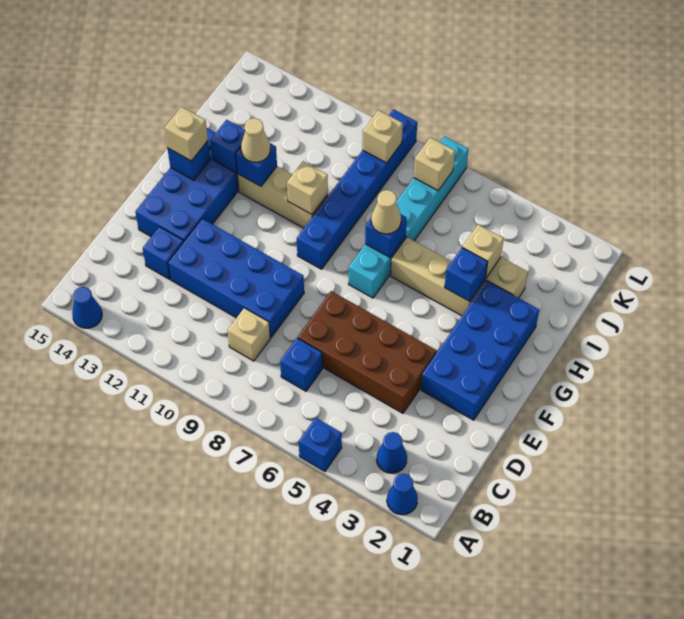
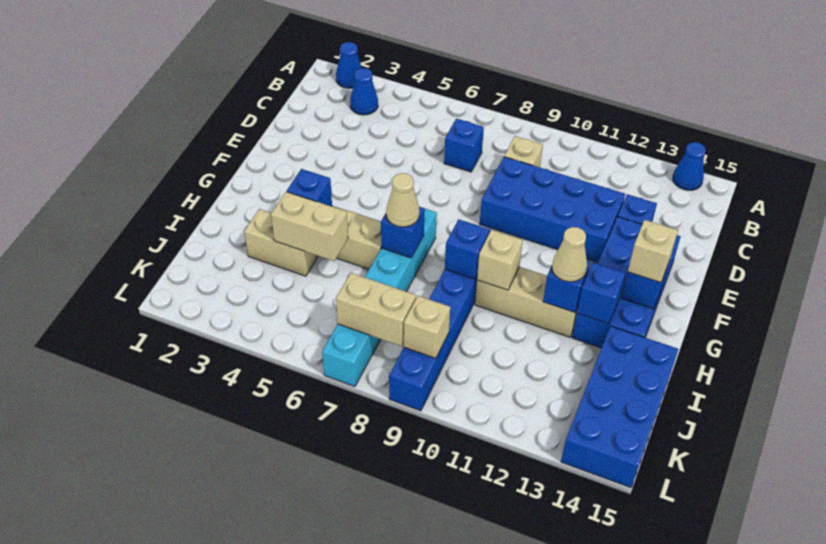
blue 1x1 brick [299,418,342,472] -> blue 1x1 brick moved to [445,219,490,279]
brown 2x4 brick [298,291,437,413] -> none
blue 2x4 brick [421,281,539,420] -> blue 2x4 brick moved to [561,326,678,488]
tan 1x1 brick [462,225,504,278] -> tan 1x2 brick [271,192,348,261]
tan 1x1 brick [414,138,455,190] -> tan 1x2 brick [336,273,416,346]

